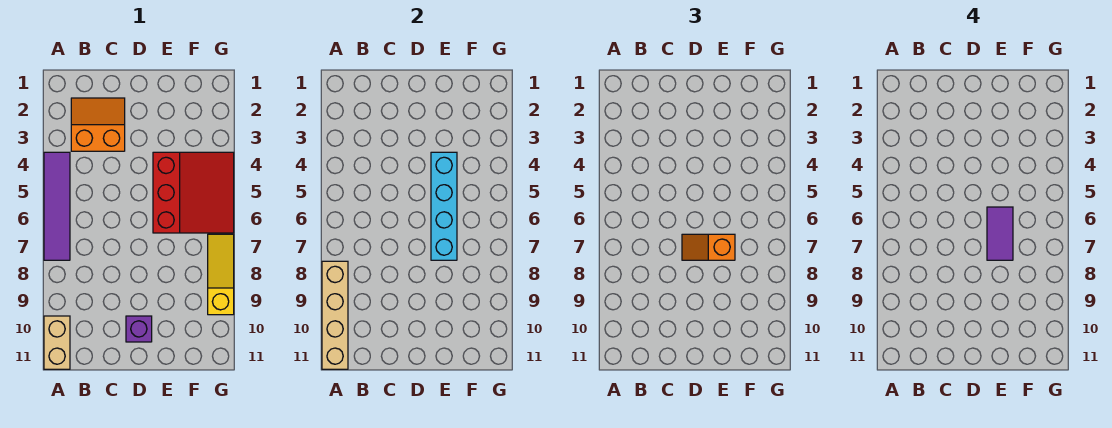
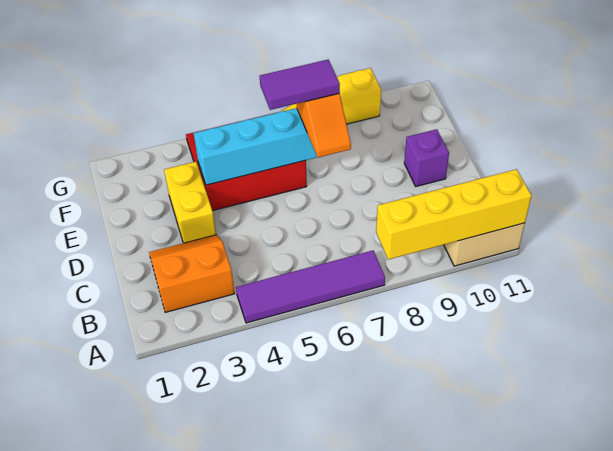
tan 1x4 brick [322,261,348,369] -> yellow 1x4 brick [376,169,532,260]
orange 2x2 slope [71,98,125,151] -> orange 2x2 slope turned to [149,235,235,312]
none -> yellow 1x2 brick [164,162,216,243]

